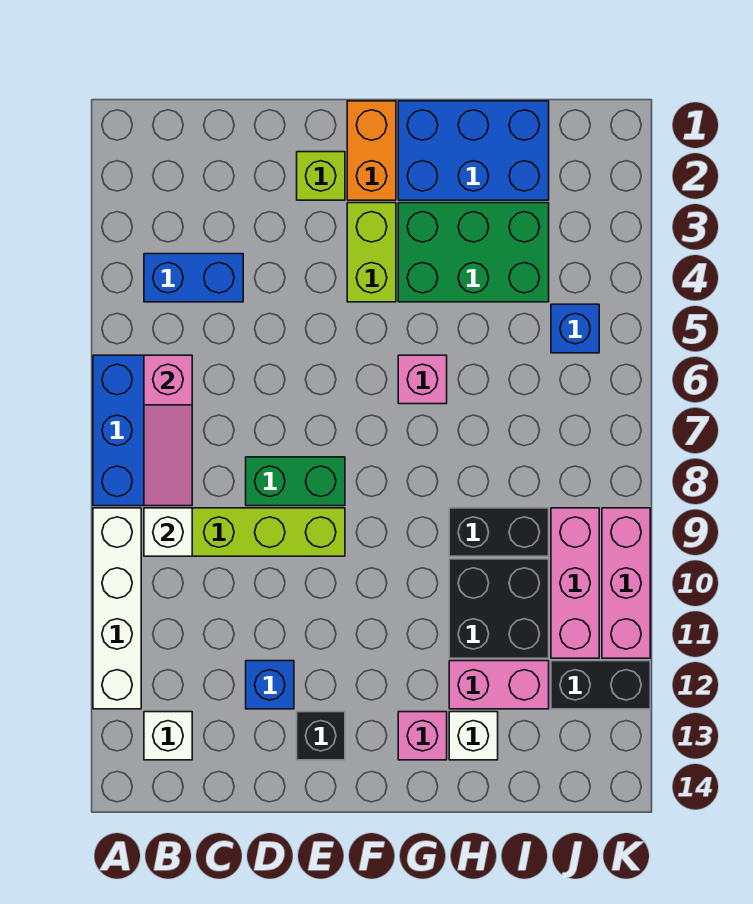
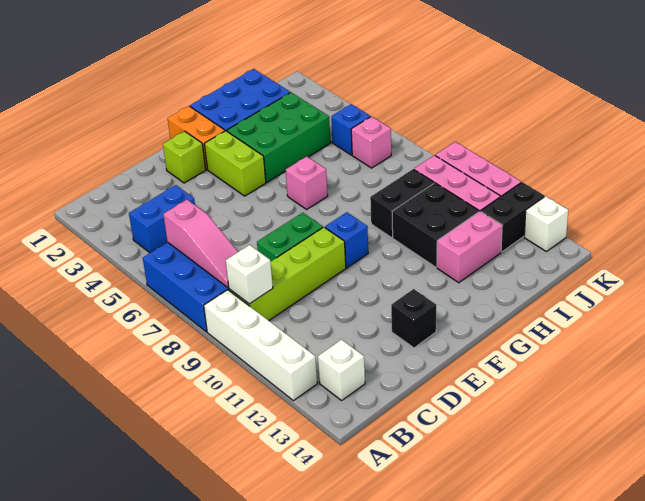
blue 1x1 brick [246,661,294,709] -> blue 1x1 brick moved to [325,212,368,268]
pink 1x1 brick [398,712,447,760] -> pink 1x1 brick moved to [351,117,391,168]
white 1x1 brick [449,712,498,760] -> white 1x1 brick moved to [524,196,568,252]

